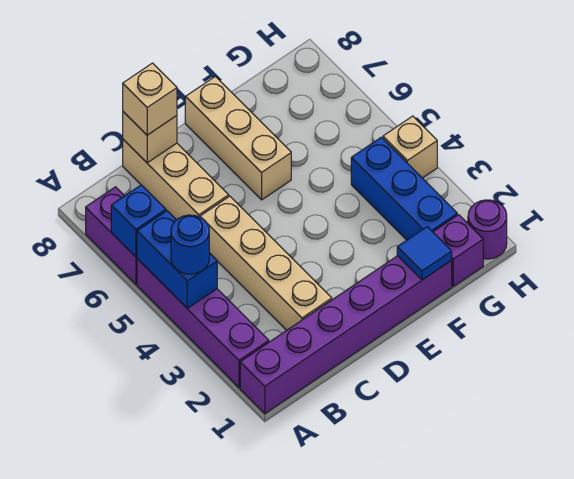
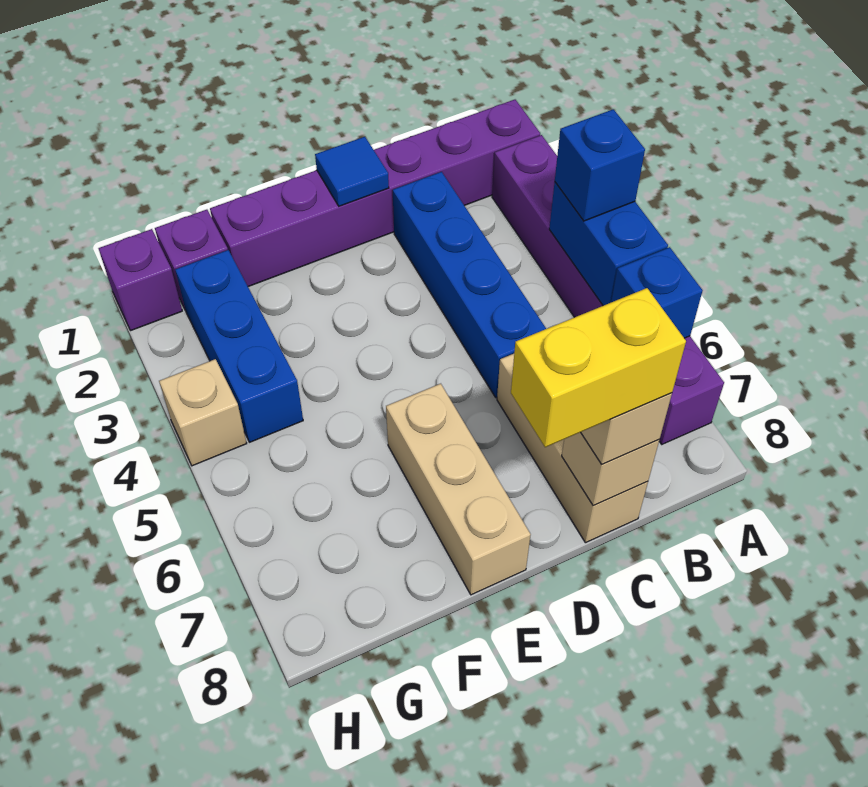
blue 1x1 round brick [171,215,209,274] -> blue 1x1 brick [555,109,645,221]
tan 1x4 brick [200,196,332,330] -> blue 1x4 brick [393,172,546,398]
none -> yellow 1x2 brick [511,288,686,447]
blue 1x1 tile [397,227,452,280] -> blue 1x1 tile moved to [315,137,389,206]
purple 1x1 round brick [468,200,507,259] -> purple 1x1 brick [98,229,182,331]

